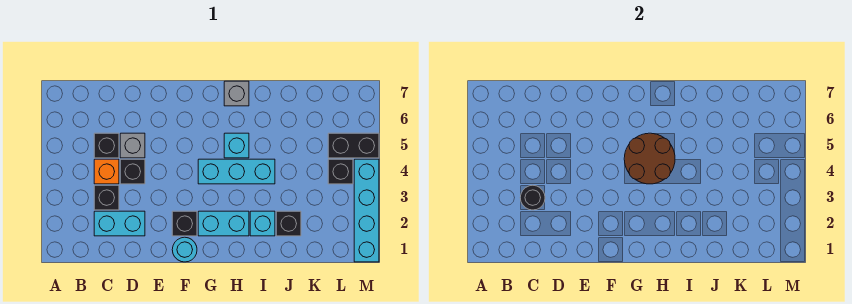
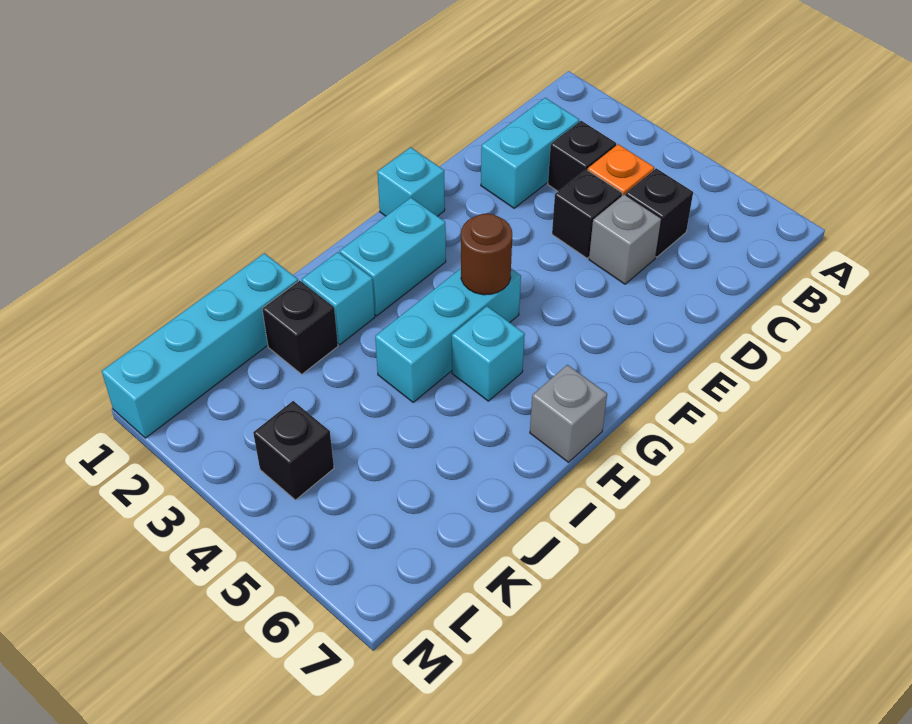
black 1x1 round brick [520,185,545,210] -> none
cyan 1x1 round brick [172,237,197,262] -> cyan 1x1 brick [377,147,445,216]
black 1x1 brick [172,211,197,236] -> none
brown 2x2 round brick [624,133,675,184] -> brown 1x1 round brick [461,213,512,295]
black 1x2 brick [328,133,379,158] -> none
cyan 1x4 brick [354,159,379,262] -> cyan 1x4 brick turned to [102,253,298,438]

